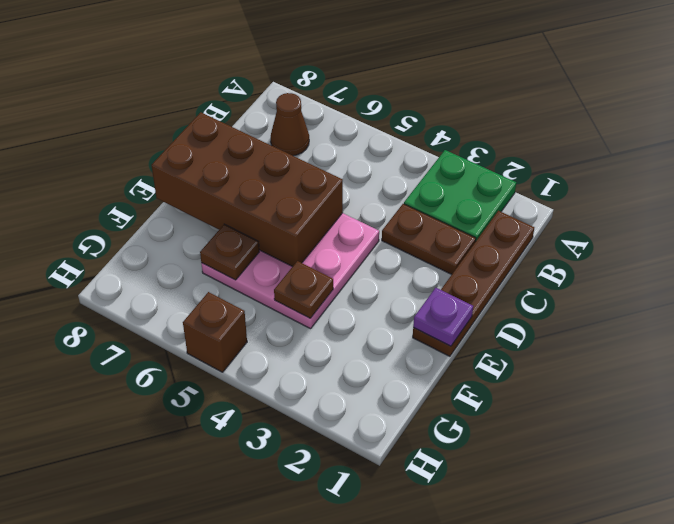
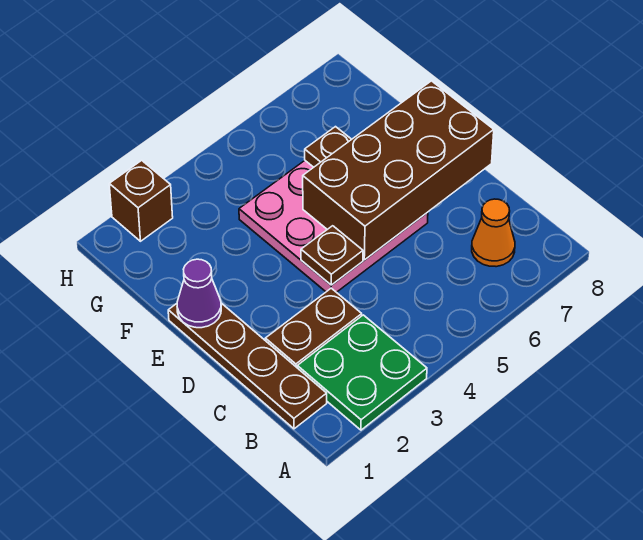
brown 1x1 cone [271,93,309,156] -> orange 1x1 cone [472,199,515,267]
purple 1x1 plate [413,288,473,346] -> purple 1x1 cone [177,259,221,328]
brown 1x1 plate [274,261,333,318] -> brown 1x1 plate moved to [301,226,363,285]
brown 1x1 brick [183,292,247,372] -> brown 1x1 brick moved to [109,160,173,241]

